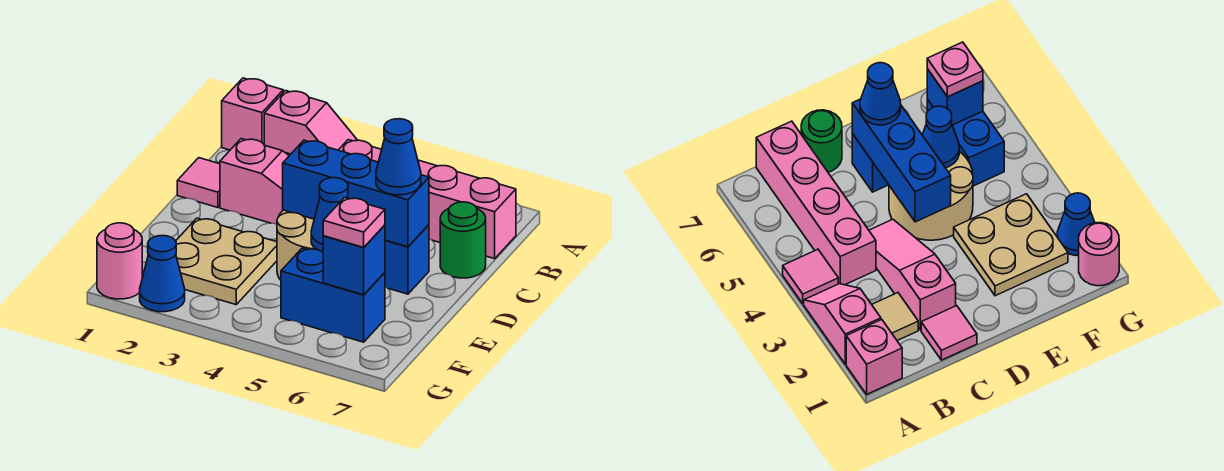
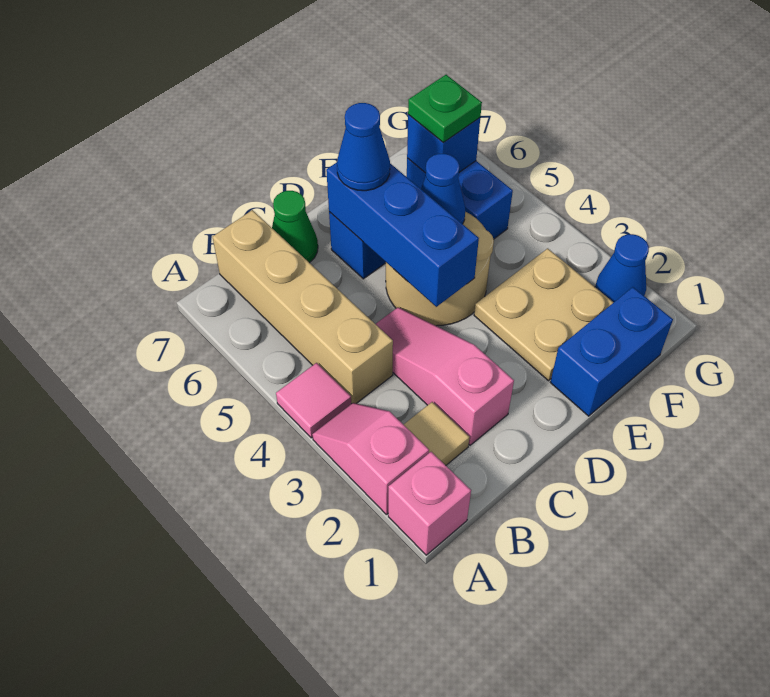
pink 1x4 brick [339,140,516,259] -> tan 1x4 brick [213,210,393,404]
pink 1x1 tile [177,158,220,208] -> none
green 1x1 round brick [440,202,486,278] -> green 1x1 cone [272,191,318,263]
none -> blue 1x2 brick [550,287,673,416]
pink 1x1 plate [323,198,385,247] -> green 1x1 plate [408,75,482,143]
pink 1x1 round brick [97,223,142,299] -> none

